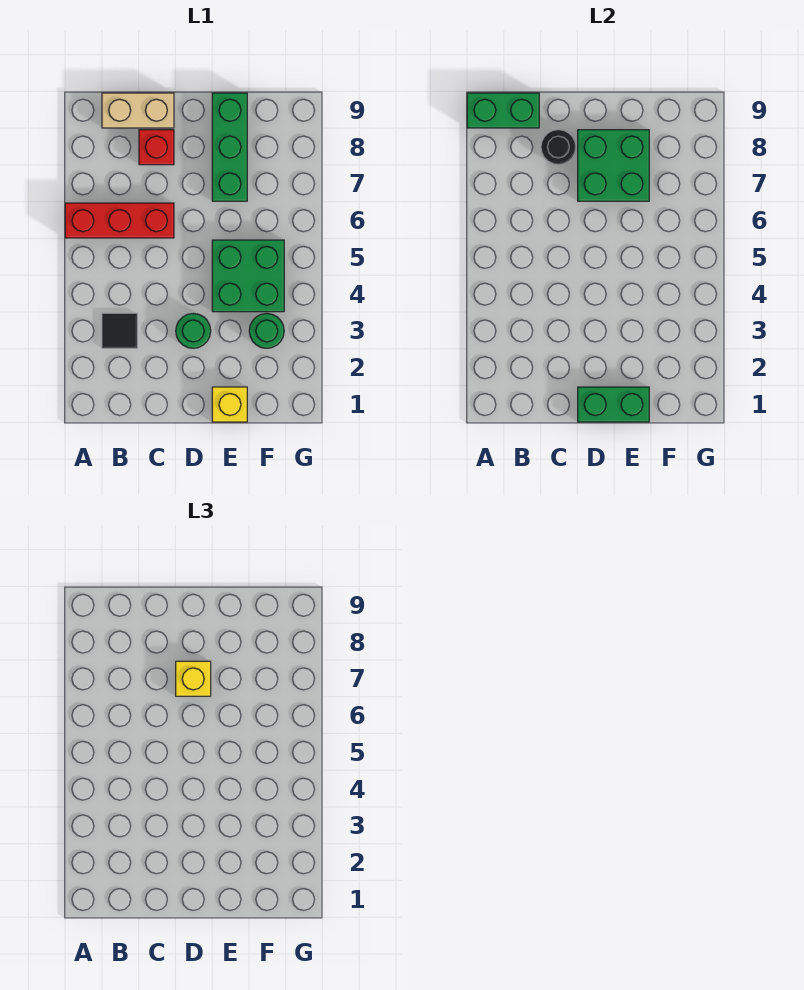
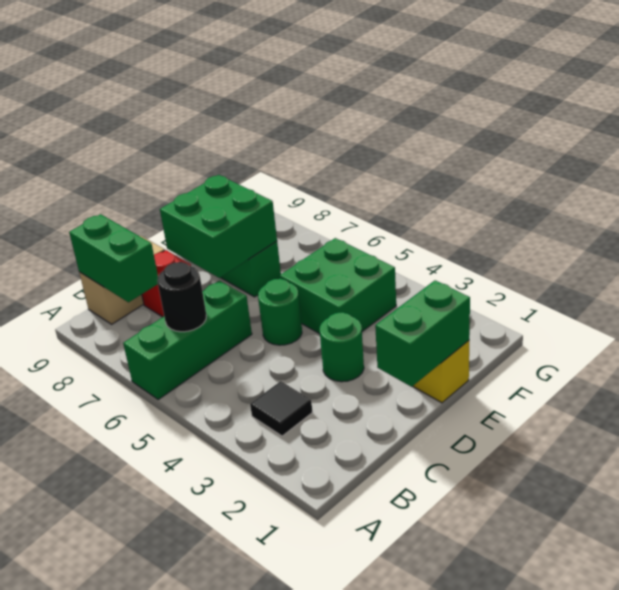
red 1x3 brick [65,203,174,238] -> green 1x3 brick [123,280,252,399]
green 1x2 brick [467,93,539,128] -> green 1x2 brick turned to [69,214,158,302]
black 1x1 round brick [541,130,576,165] -> black 1x1 round brick moved to [157,262,206,332]
yellow 1x1 brick [176,661,211,696] -> none
green 1x1 round brick [249,314,284,348] -> green 1x1 round brick moved to [258,279,302,345]

